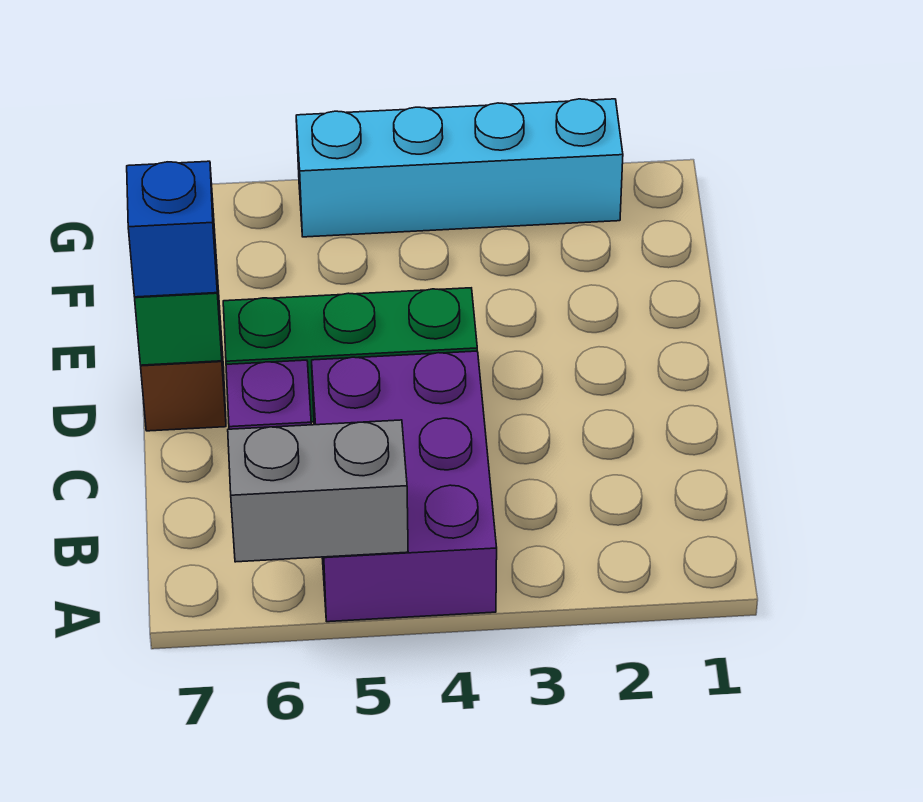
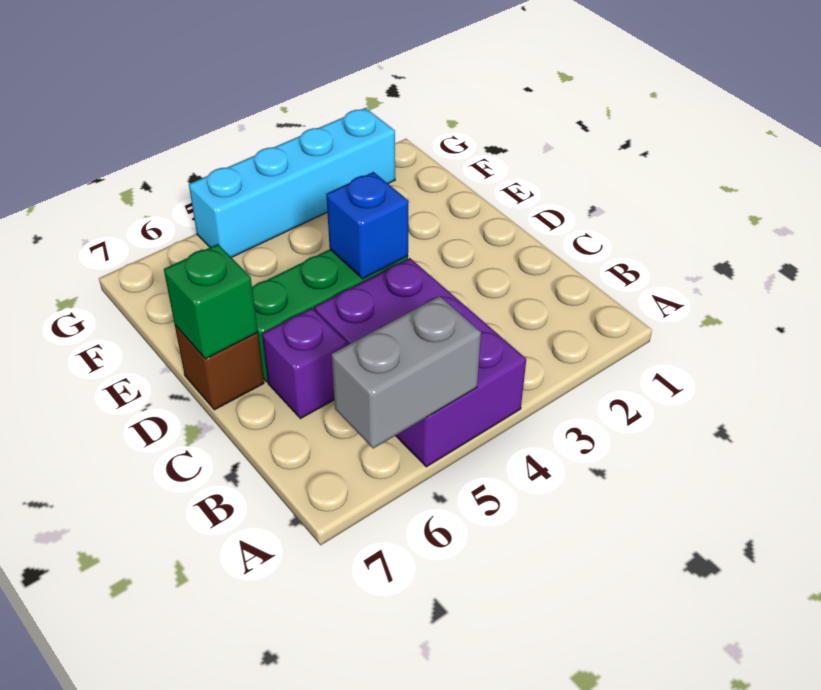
blue 1x1 brick [127,161,217,297] -> blue 1x1 brick moved to [326,172,409,279]

